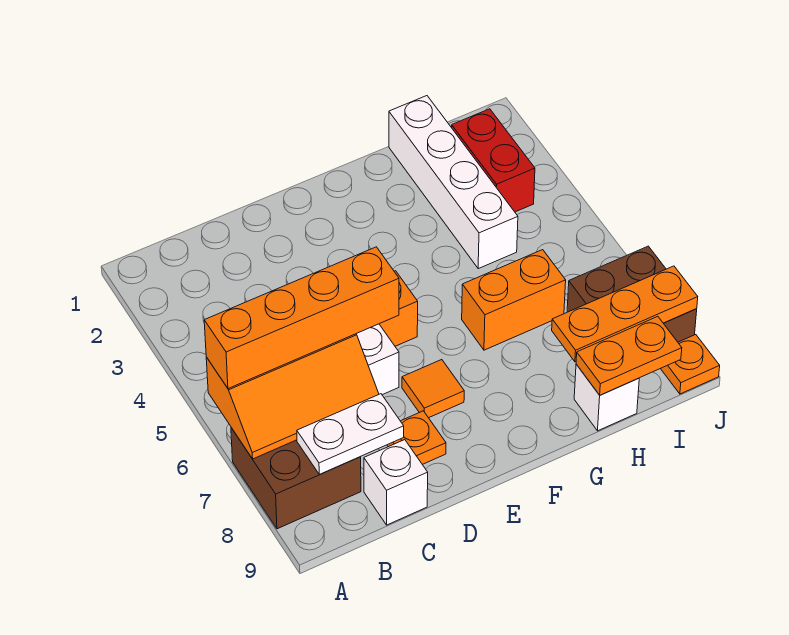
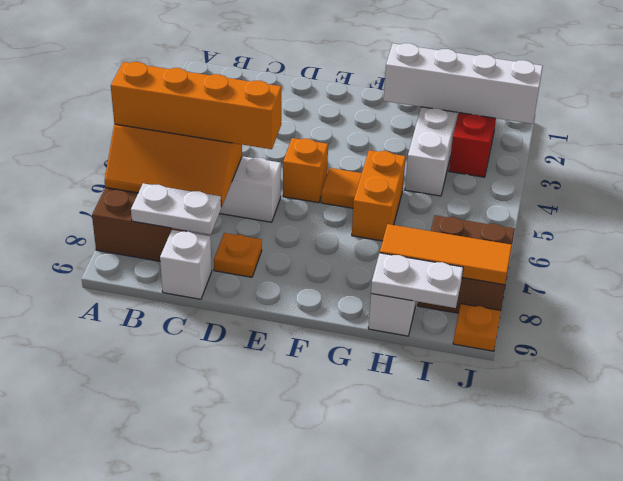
orange 1x1 tile [402,360,464,418] -> orange 1x1 tile moved to [321,168,362,208]
none -> white 1x4 brick [383,43,543,124]
orange 1x2 brick [462,250,566,350] -> orange 1x2 brick turned to [352,150,406,241]
orange 1x3 plate [552,266,698,362] -> orange 1x3 tile [380,224,512,285]
orange 1x2 plate [576,316,682,395] -> white 1x2 plate [371,253,463,308]

